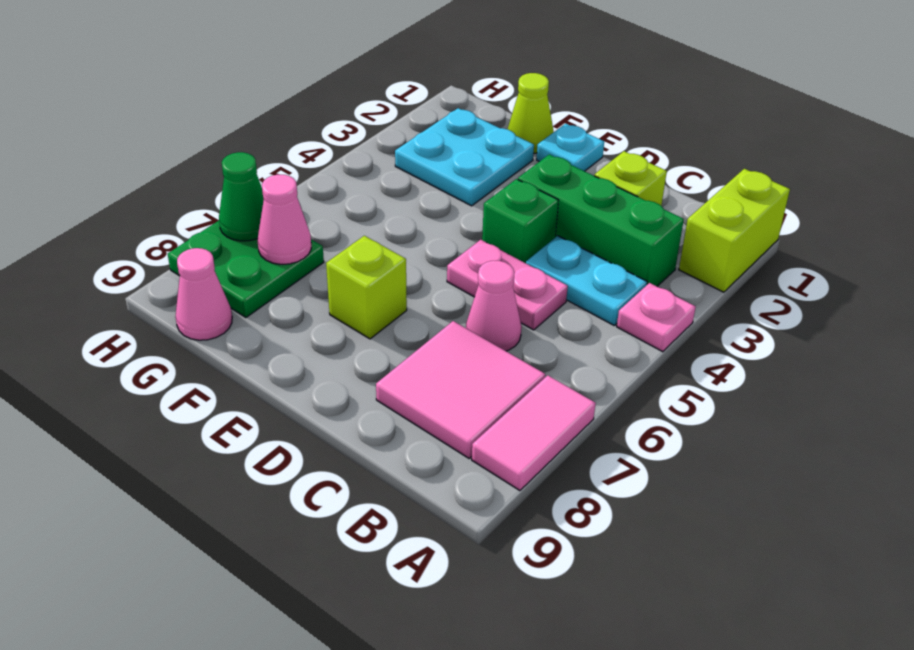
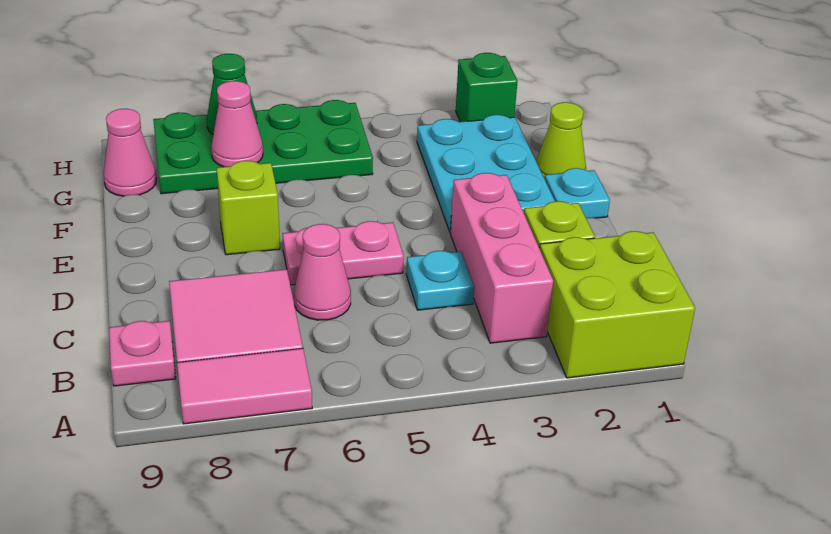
lime 1x2 brick [679,169,790,292] -> lime 2x2 brick [540,231,695,378]
pink 1x1 plate [617,283,696,352] -> pink 1x1 plate moved to [109,321,176,386]
green 1x3 brick [518,154,684,286] -> pink 1x3 brick [450,173,553,343]
cyan 1x2 plate [526,236,647,325] -> cyan 1x1 plate [406,251,474,310]
pink 1x2 plate [447,240,568,330] -> pink 1x2 plate turned to [282,221,404,285]
green 1x1 brick [482,179,559,263] -> green 1x1 brick moved to [456,53,518,122]
cyan 2x2 plate [395,108,534,206] -> cyan 2x3 plate [417,115,555,233]
green 2x2 plate [168,221,324,318] -> green 2x4 plate [153,100,373,194]

